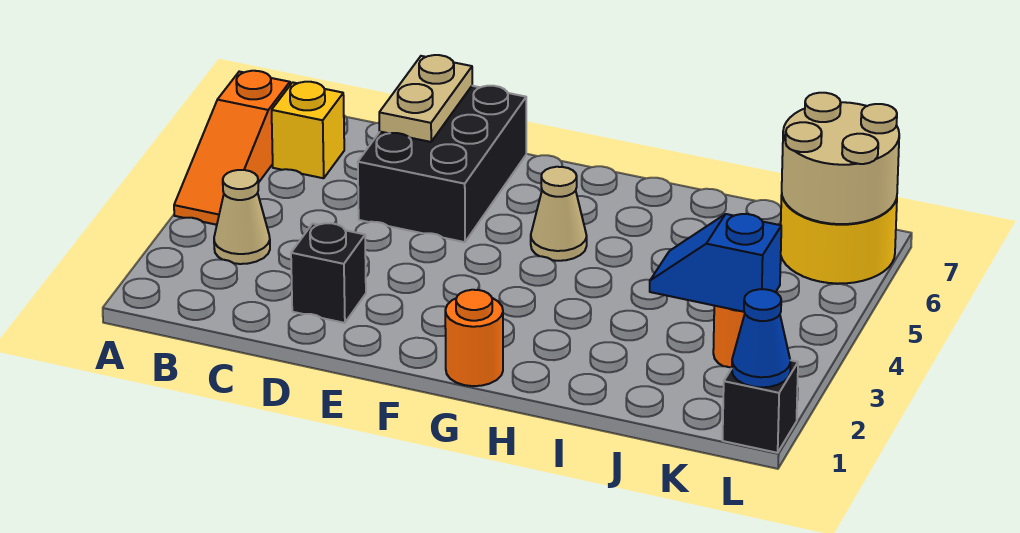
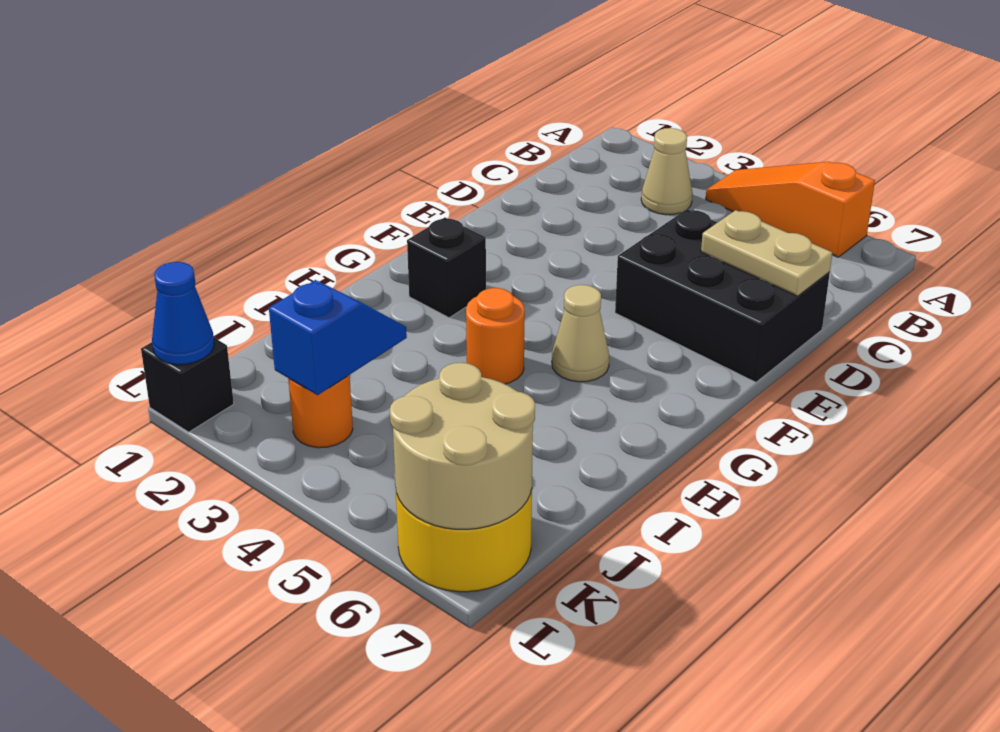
yellow 1x1 brick [272,82,344,178] -> none
black 1x1 brick [291,223,366,323] -> black 1x1 brick moved to [407,218,486,318]
orange 1x1 round brick [445,290,503,386] -> orange 1x1 round brick moved to [466,288,525,384]

